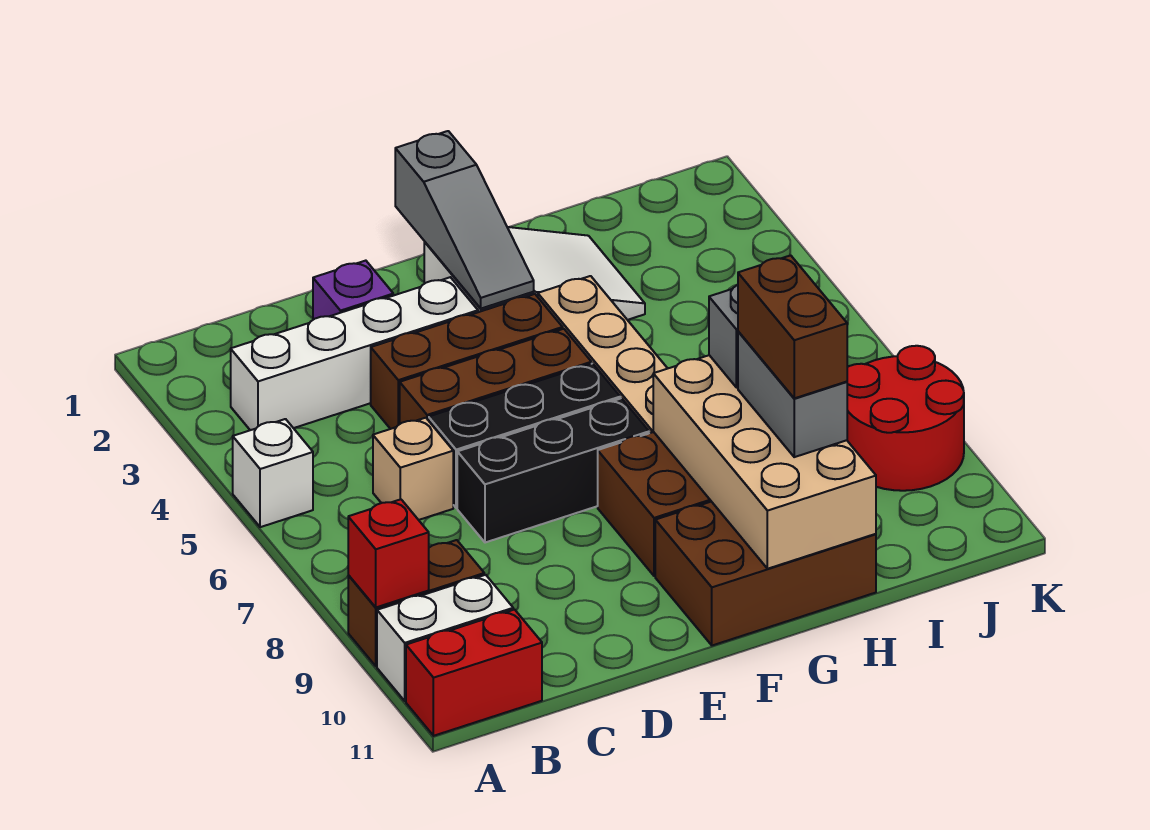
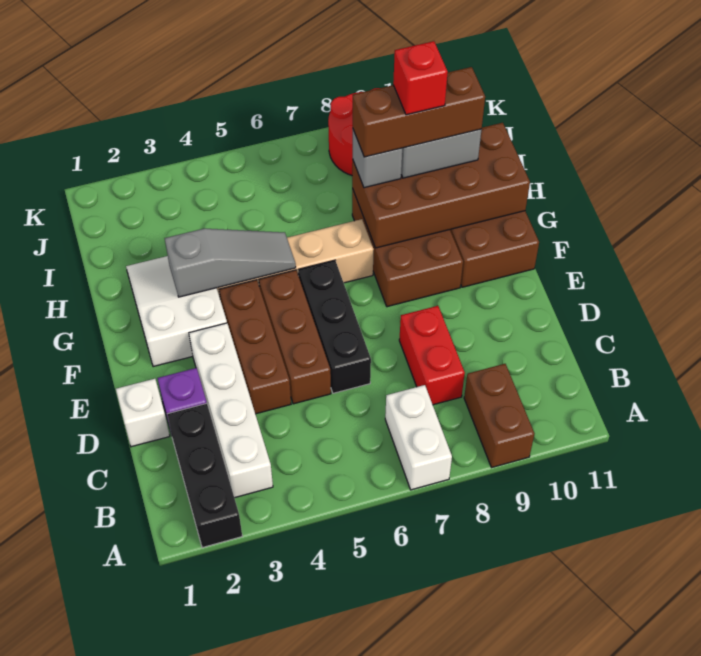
white 1x1 brick [233,419,313,527] -> white 1x1 brick moved to [116,379,170,447]
red 1x1 brick [348,499,429,607] -> red 1x1 brick moved to [393,41,448,115]
white 1x2 brick [377,575,513,701] -> white 1x2 brick moved to [385,385,452,490]
red 1x2 brick [406,610,542,736] -> red 1x2 brick moved to [399,306,465,405]
tan 1x1 brick [373,418,453,520] -> none
black 1x3 brick [457,398,649,543] -> black 1x3 brick moved to [167,403,242,548]
grey 1x3 slope [395,131,534,309] -> grey 1x3 slope moved to [165,229,296,297]
tan 2x4 brick [653,355,876,569] -> brown 2x4 brick [352,123,530,248]
brown 1x2 brick [738,255,847,398] -> brown 1x3 brick [353,67,485,157]

